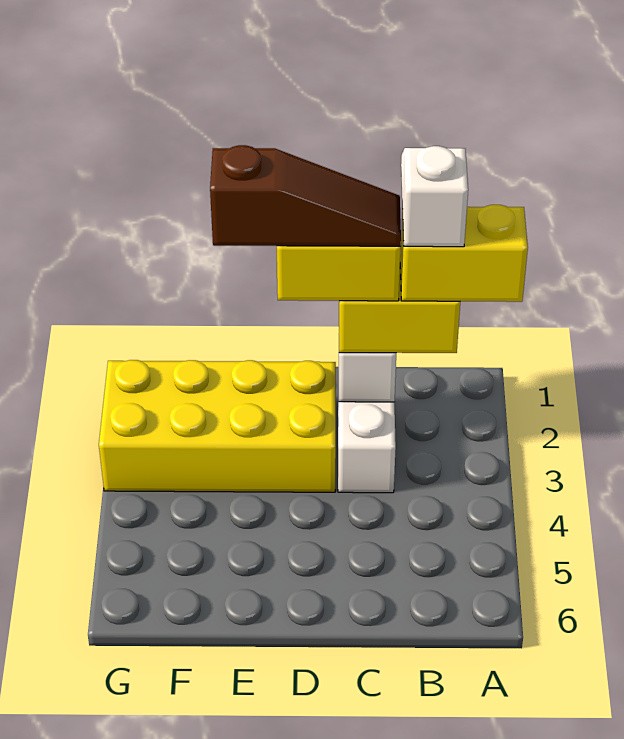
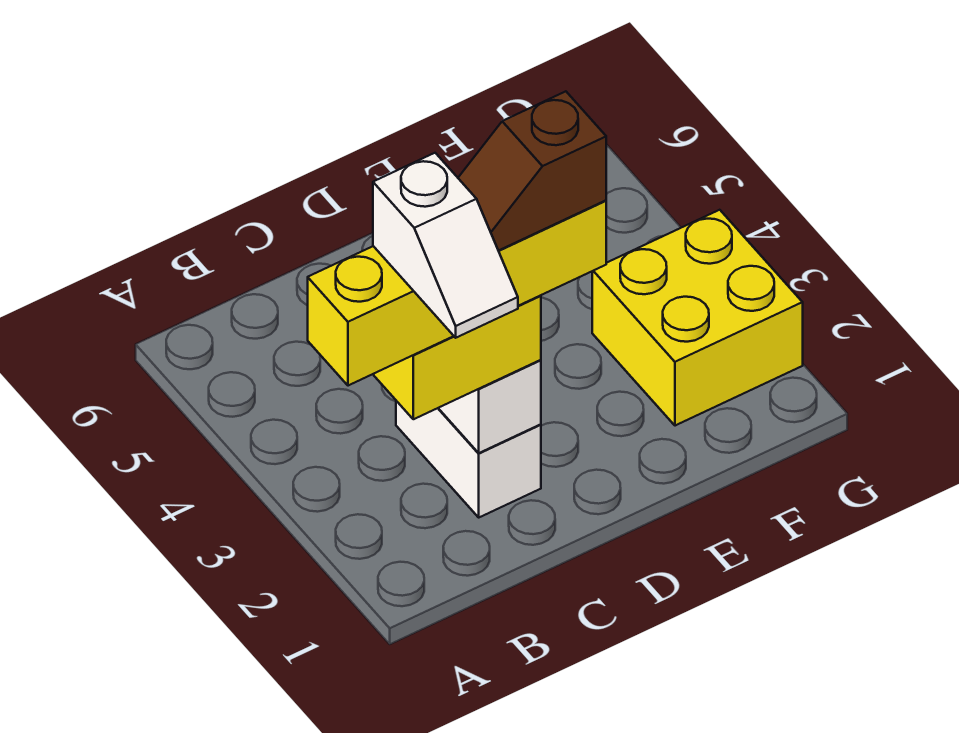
brown 1x3 slope [210,145,401,246] -> brown 1x2 slope [458,91,606,251]
yellow 2x4 brick [99,360,336,492] -> yellow 2x2 brick [592,210,803,426]

